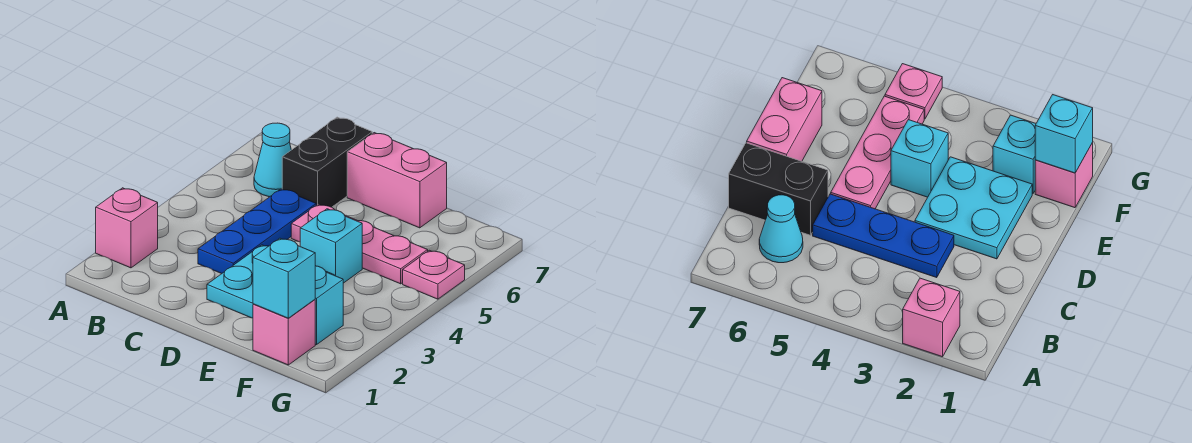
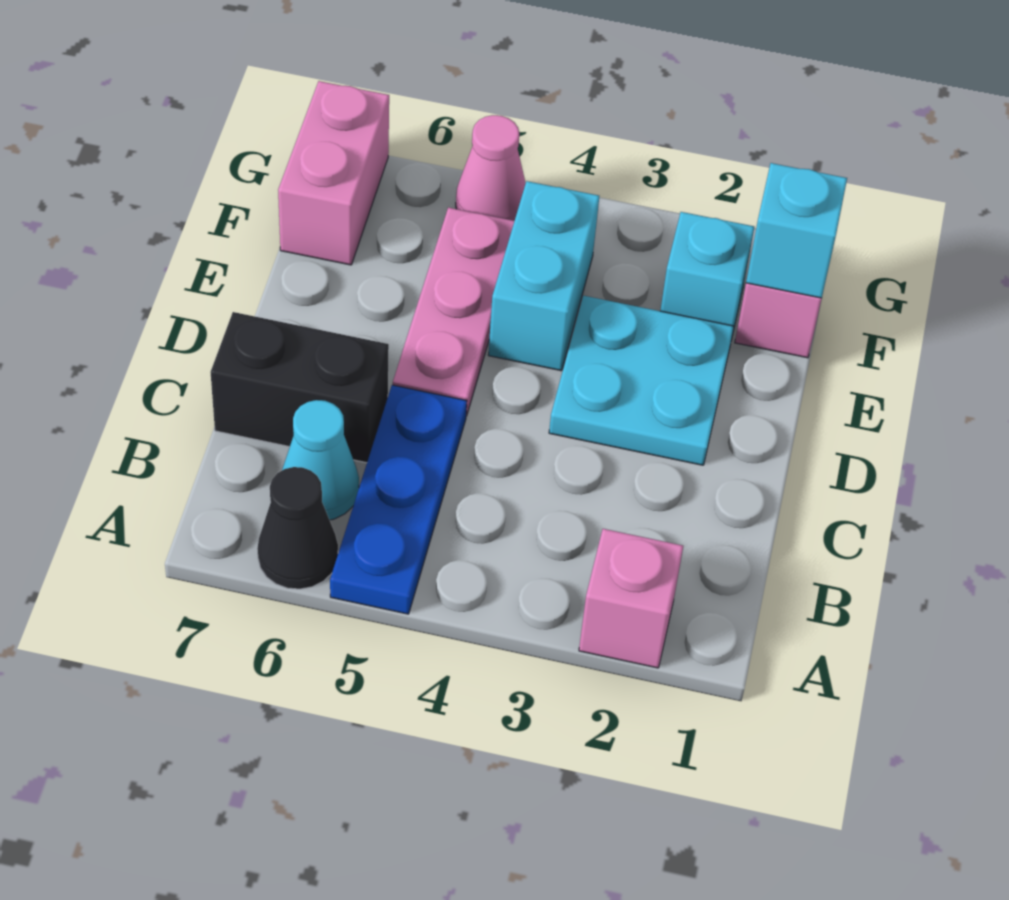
none -> black 1x1 cone [257,467,338,589]
blue 1x3 plate [198,189,316,274] -> blue 1x3 plate turned to [330,385,467,614]
pink 1x2 brick [347,133,447,228] -> pink 1x2 brick moved to [278,81,389,265]
cyan 1x1 brick [300,209,362,283] -> cyan 1x2 brick [488,181,599,371]
pink 1x1 plate [403,250,465,299] -> pink 1x1 cone [456,115,526,221]

